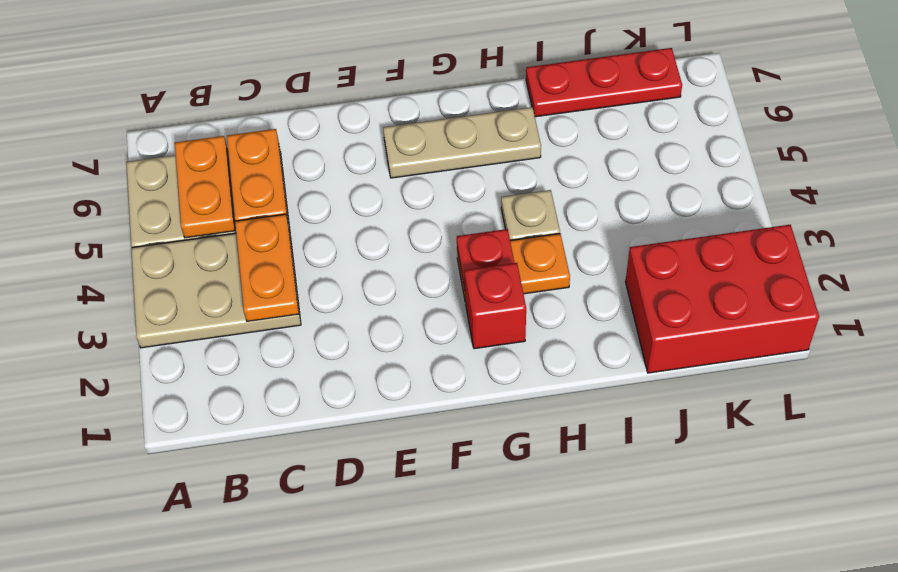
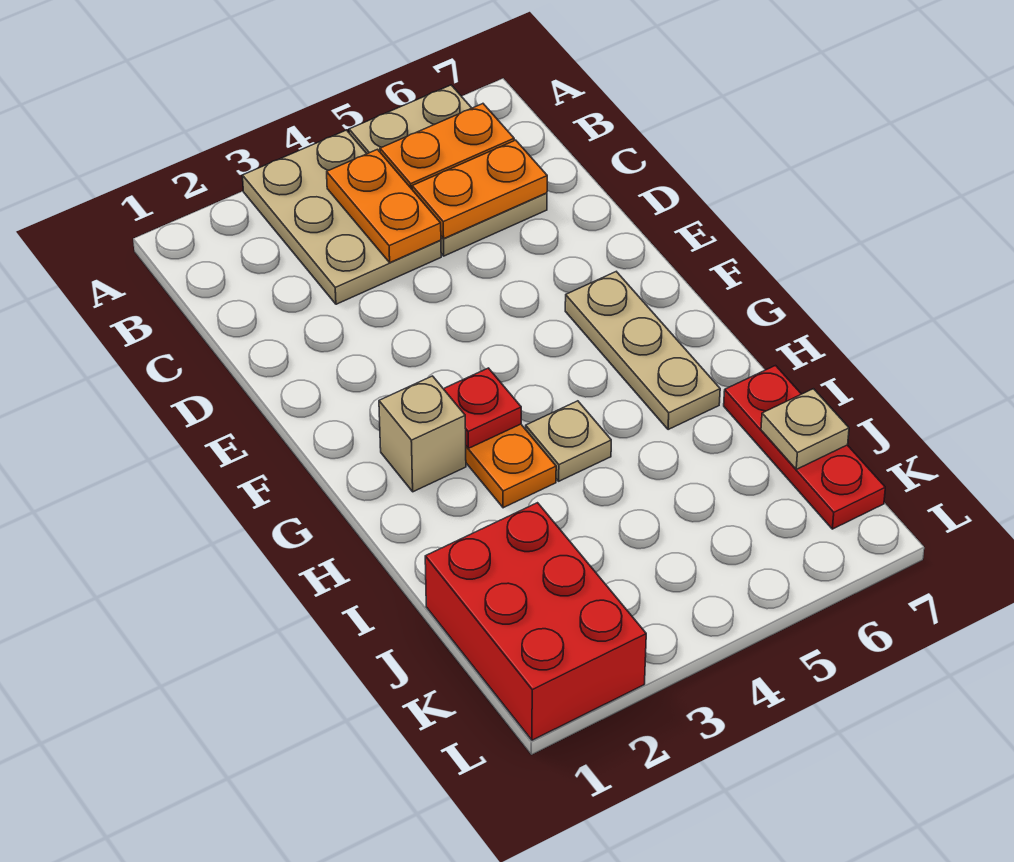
orange 1x2 plate [235,214,299,321] -> orange 1x2 plate turned to [327,149,441,263]
red 1x1 brick [464,263,526,349] -> tan 1x1 brick [379,376,466,492]
none -> tan 1x1 plate [761,389,849,469]

